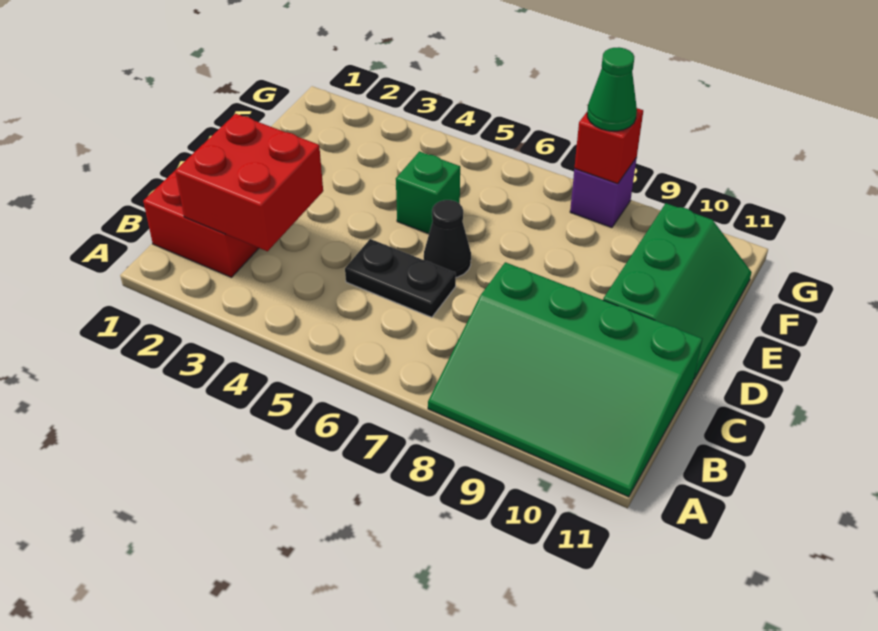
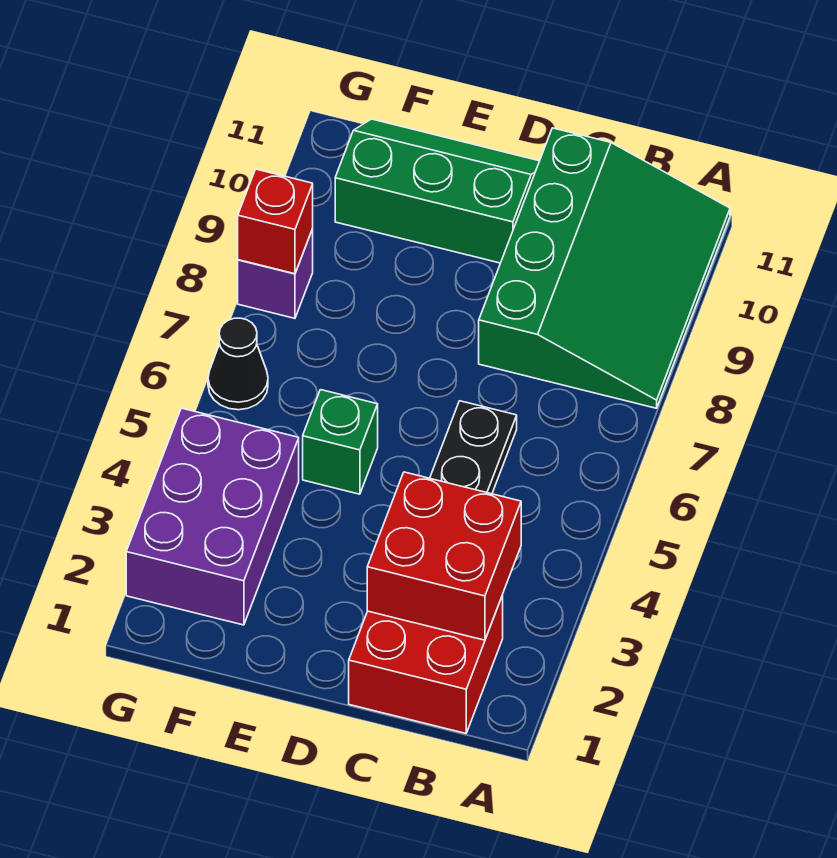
black 1x1 cone [424,200,471,277] -> black 1x1 cone moved to [208,318,268,410]
none -> purple 2x3 brick [126,408,299,625]
green 1x1 cone [587,47,637,131] -> none

